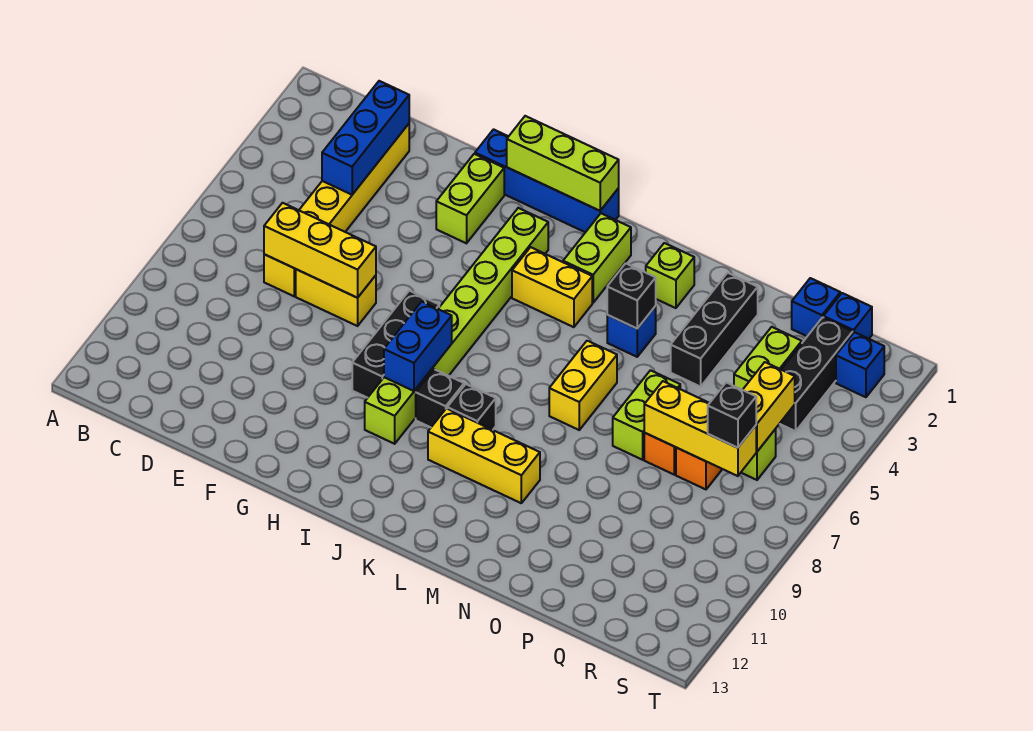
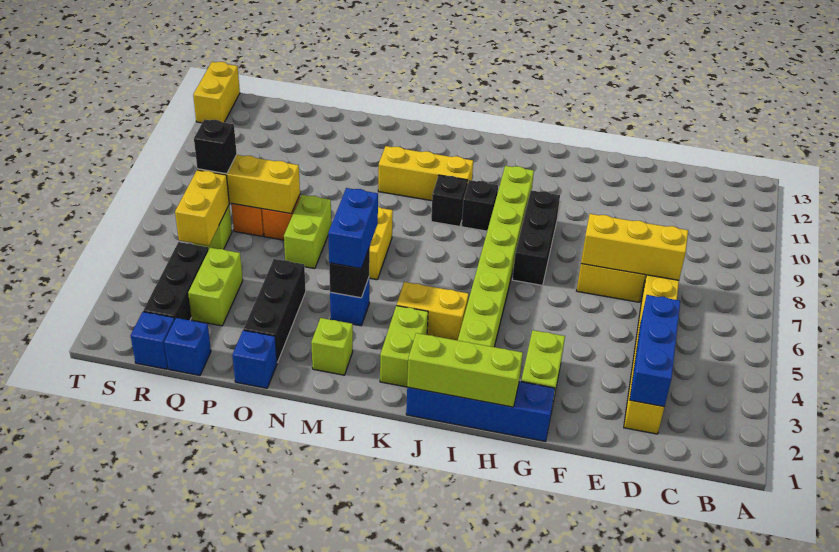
blue 1x2 brick [384,302,452,391] -> blue 1x2 brick moved to [328,188,378,268]
blue 1x1 brick [836,332,884,397] -> blue 1x1 brick moved to [232,330,277,388]
none -> yellow 1x2 brick [193,62,240,123]

